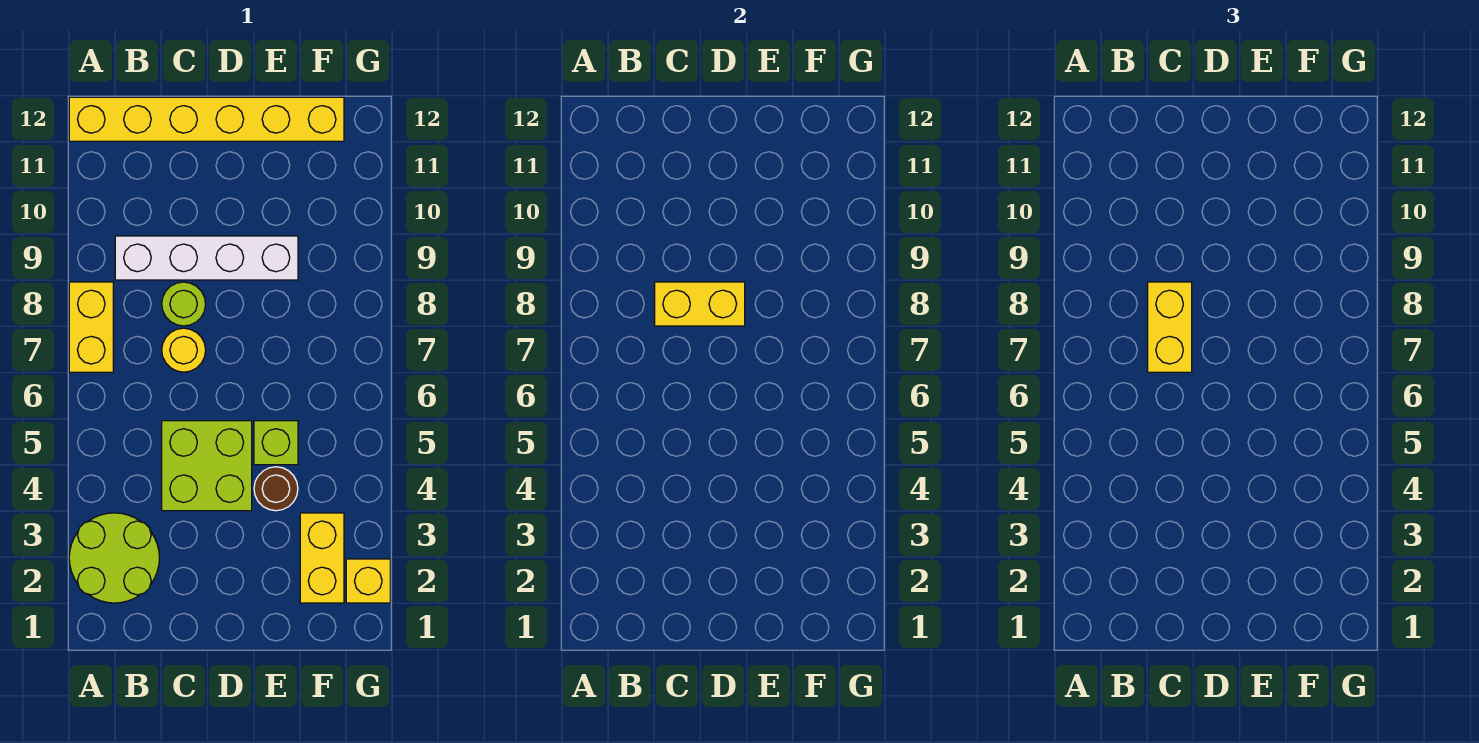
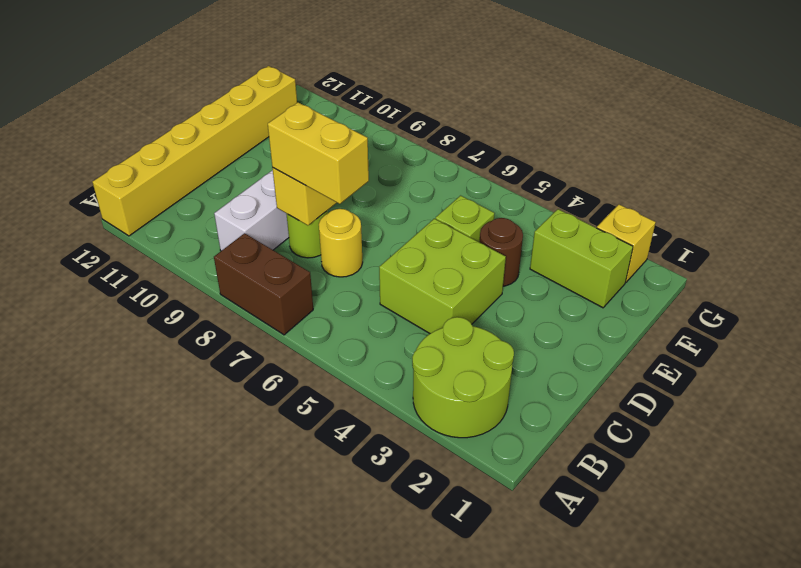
yellow 1x2 brick [69,282,113,372] -> brown 1x2 brick [214,233,313,335]
yellow 1x2 brick [300,513,344,603] -> lime 1x2 brick [530,209,633,308]

